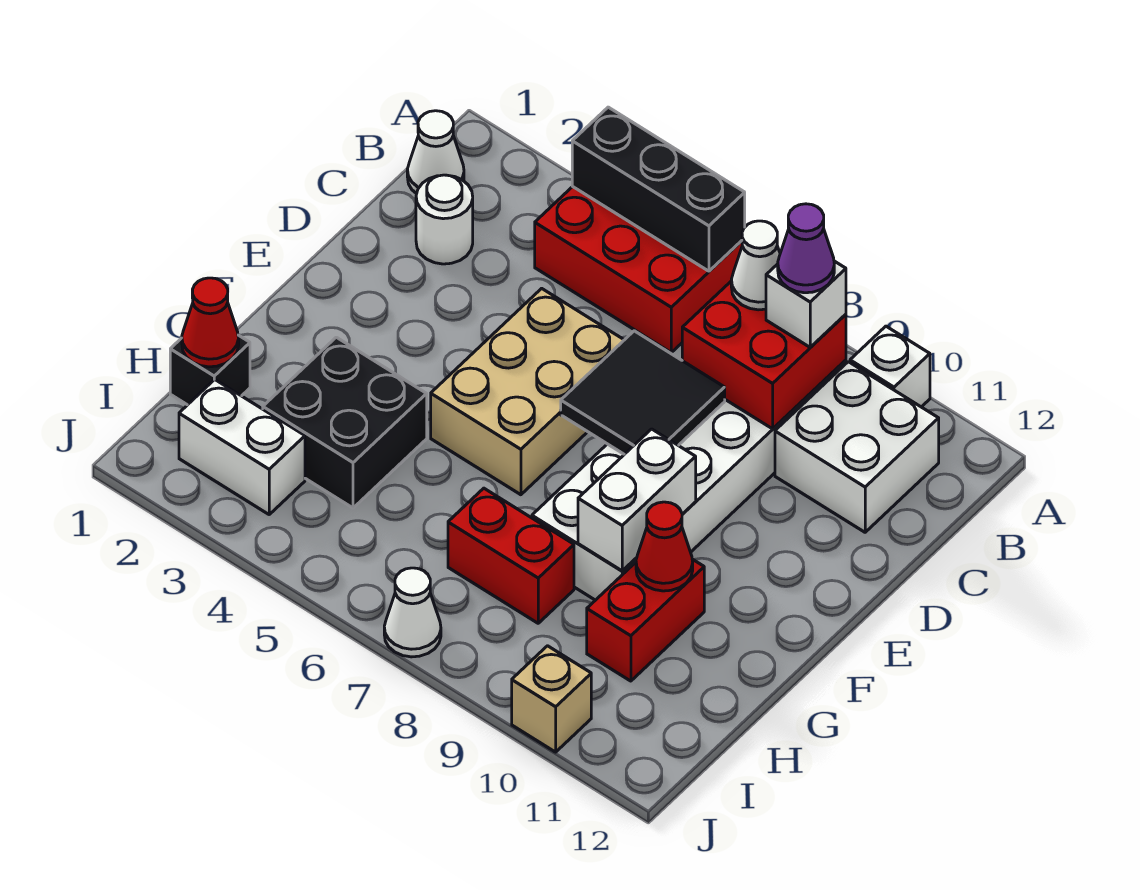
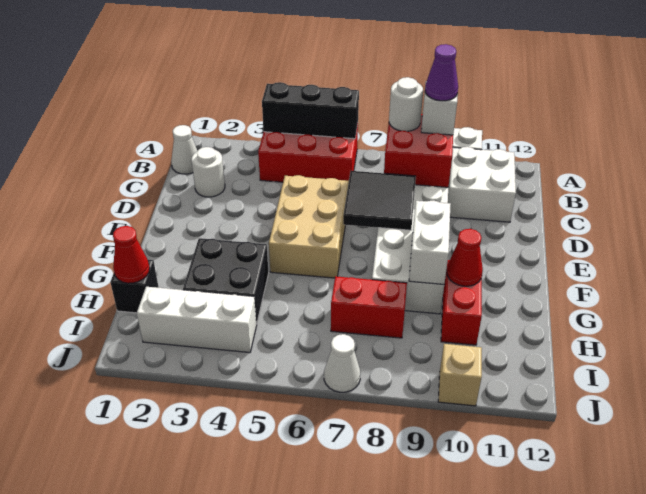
white 1x1 cone [731,221,780,310] -> white 1x1 round brick [389,77,423,131]
white 1x2 brick [179,380,305,514] -> white 1x3 brick [137,287,257,353]

